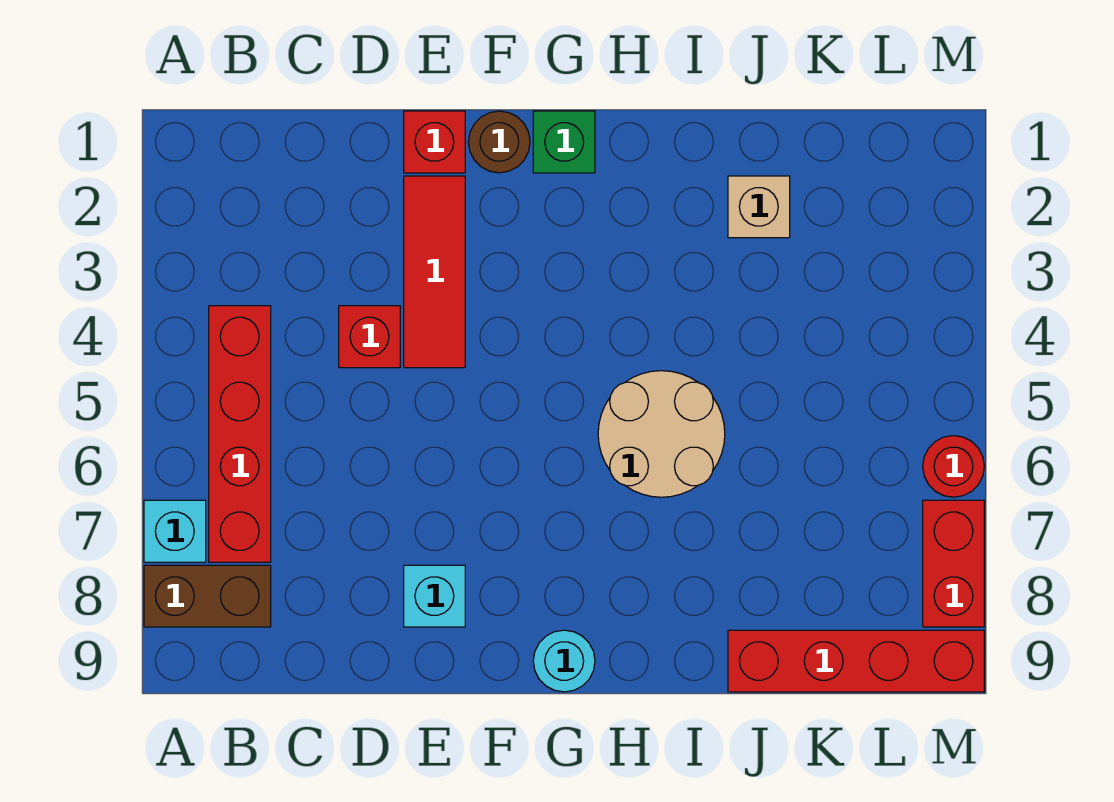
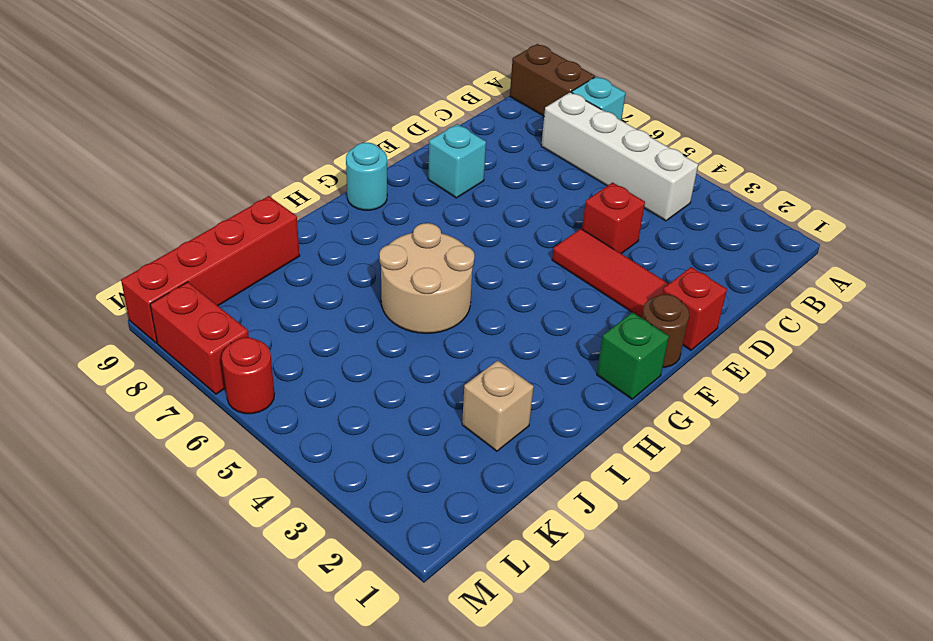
brown 1x2 brick [144,565,271,627] -> brown 1x2 brick turned to [510,44,595,116]
red 1x4 brick [209,306,271,562] -> white 1x4 brick [541,92,698,221]

